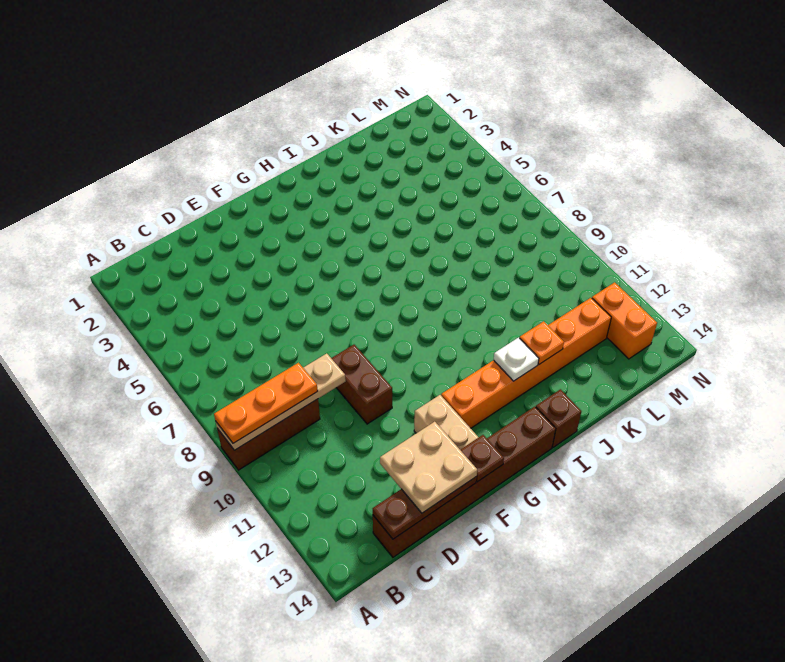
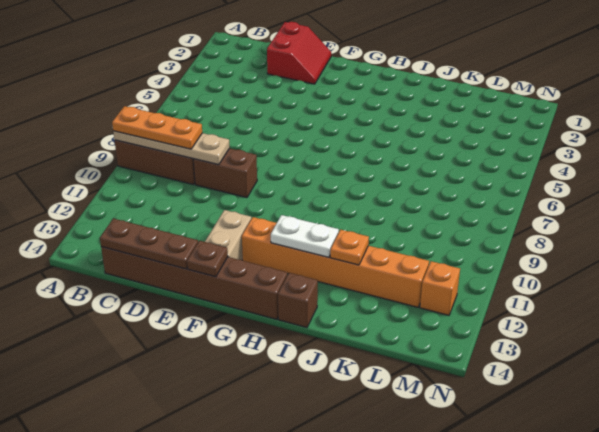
none -> red 2x2 slope [267,22,331,84]
tan 2x2 plate [380,422,477,513] -> none
brown 1x2 brick [331,345,392,424] -> brown 1x2 brick turned to [193,148,257,198]
white 1x1 plate [494,338,539,381] -> white 1x2 plate [271,215,339,258]
orange 1x2 brick [592,282,657,359] -> orange 1x1 brick [420,261,460,315]

